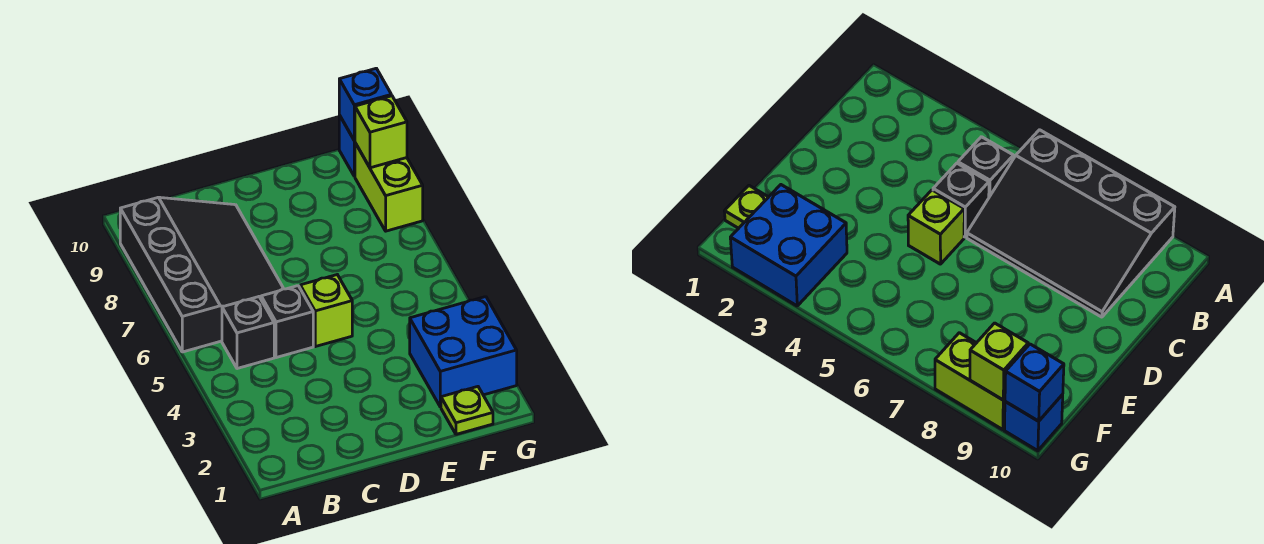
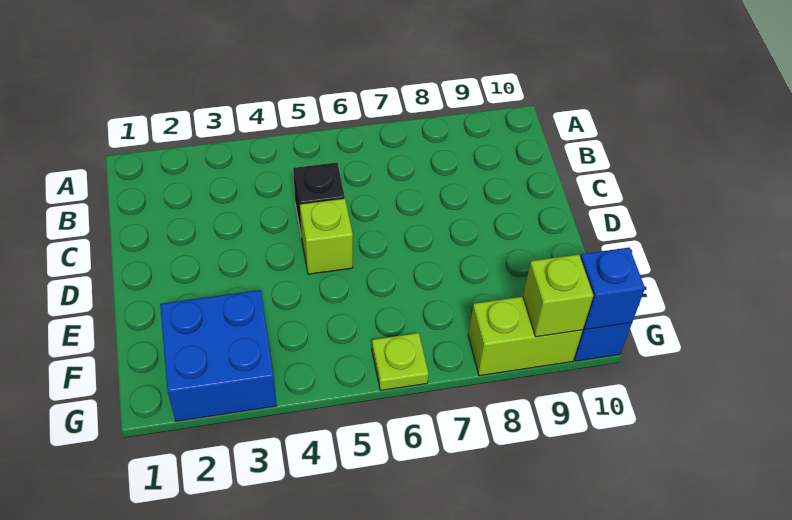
black 3x4 slope [120,197,284,352] -> none
black 1x1 brick [222,297,274,369] -> none
lime 1x1 plate [441,387,493,434] -> lime 1x1 plate moved to [372,333,429,391]

